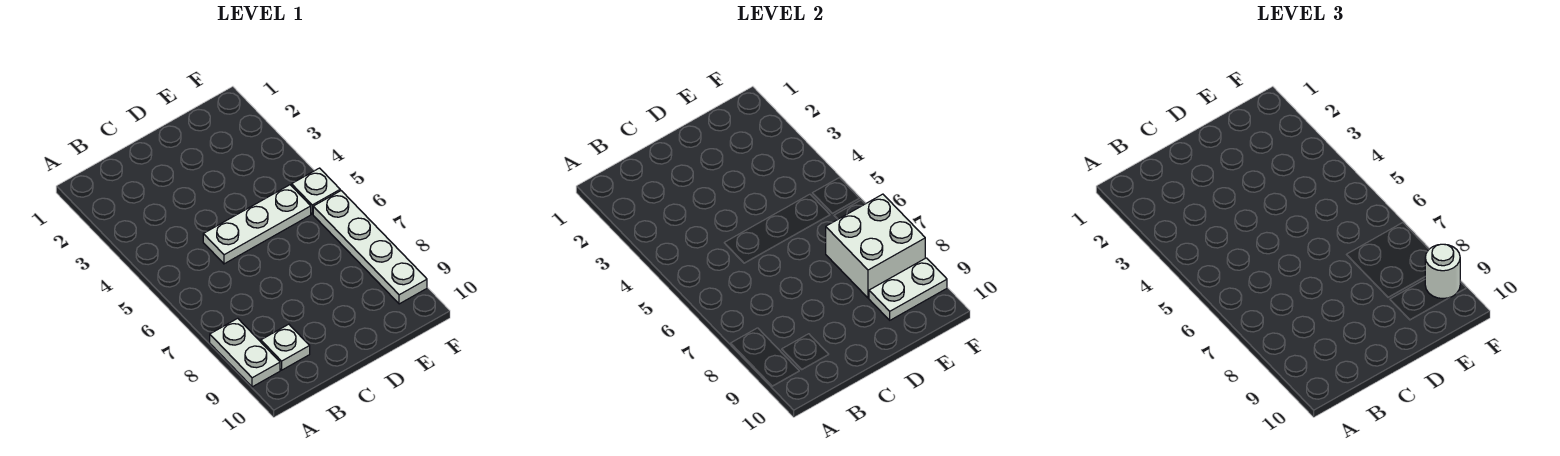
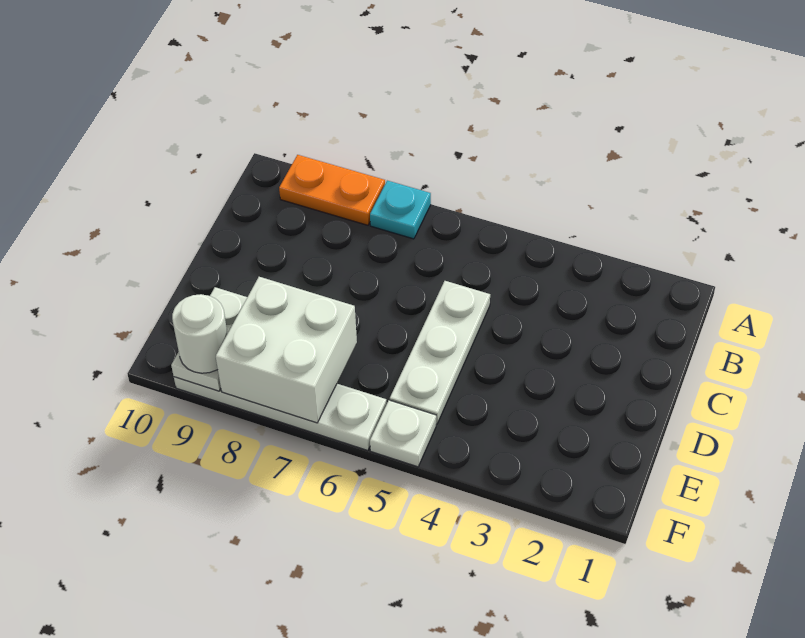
none -> cyan 1x1 plate [370,181,431,239]
white 1x2 plate [210,318,280,387] -> orange 1x2 plate [279,155,385,225]
white 1x1 plate [261,324,310,370] -> none

